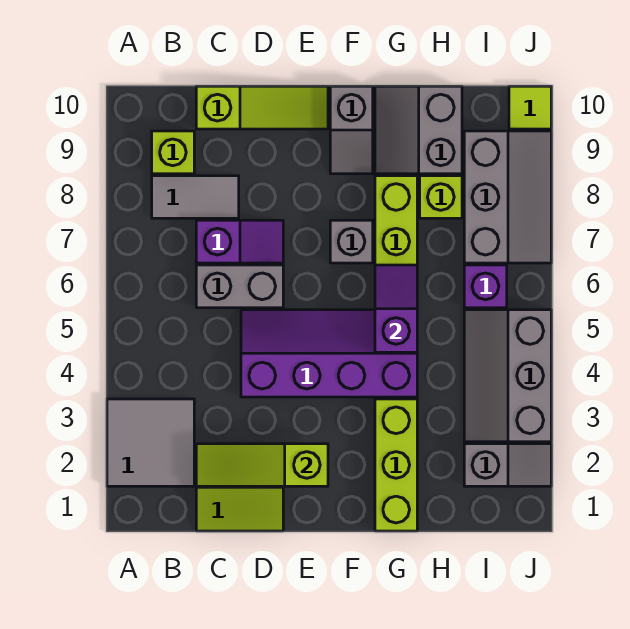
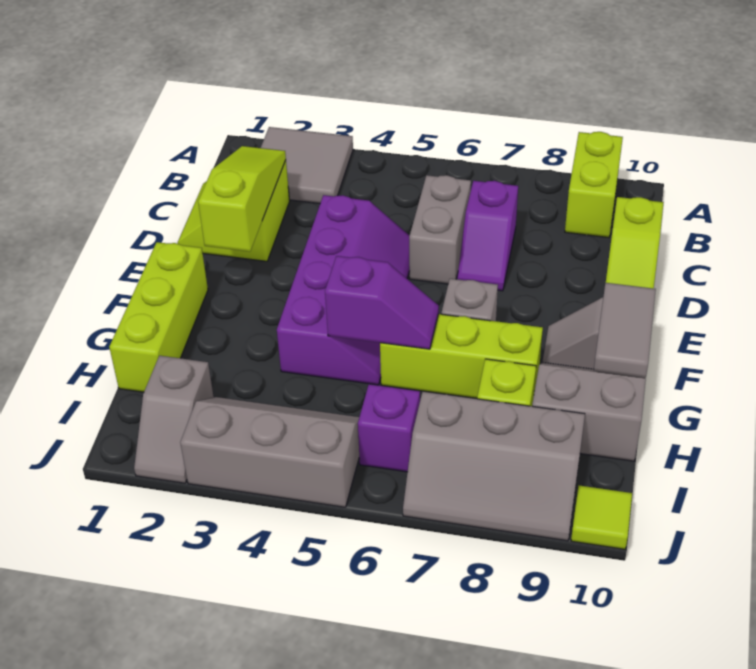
grey 1x2 tile [152,176,239,218] -> grey 1x2 tile moved to [594,283,656,378]
lime 1x1 brick [152,131,194,174] -> lime 1x2 brick [565,132,623,238]
lime 1x3 brick [375,399,417,531] -> lime 1x3 brick turned to [109,242,208,392]

